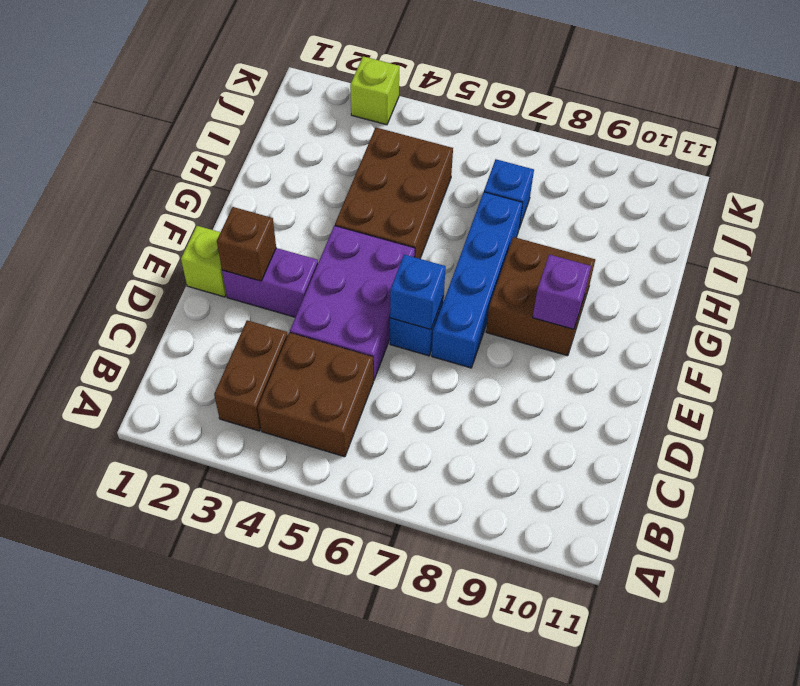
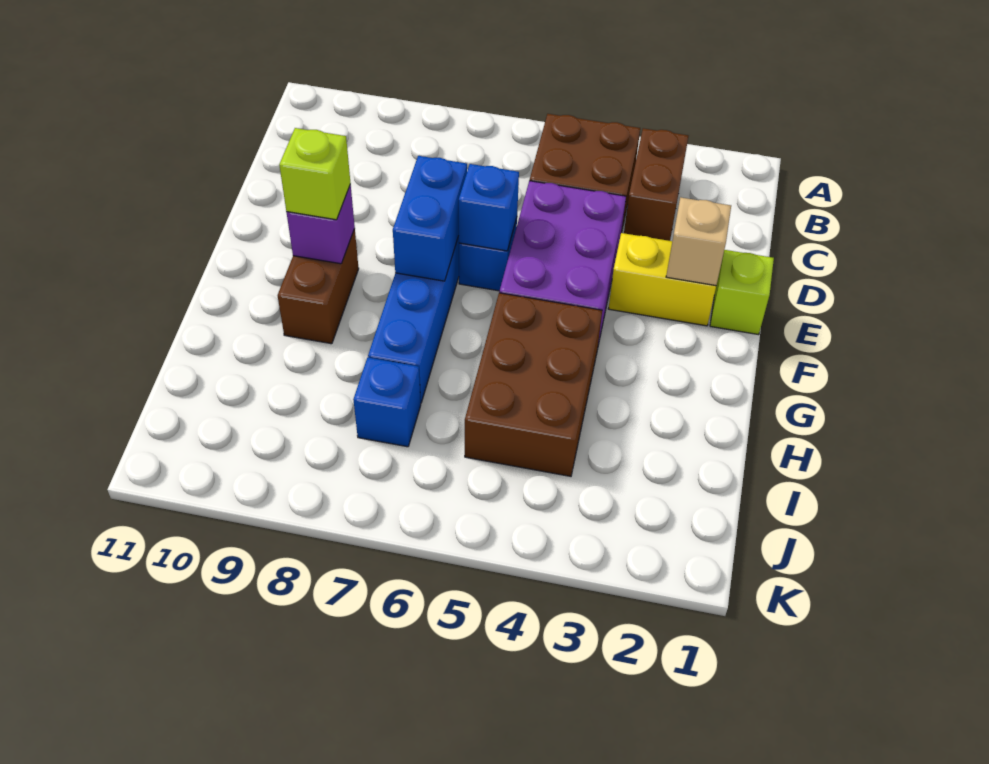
purple 1x2 brick [222,248,318,317] -> yellow 1x2 brick [608,233,716,326]
brown 1x1 brick [217,207,276,281] -> tan 1x1 brick [666,197,731,286]
none -> blue 1x2 brick [393,156,467,281]
brown 2x2 brick [486,237,595,356] -> brown 1x2 brick [278,229,359,344]
lime 1x1 brick [350,56,399,125] -> lime 1x1 brick moved to [279,128,350,220]

